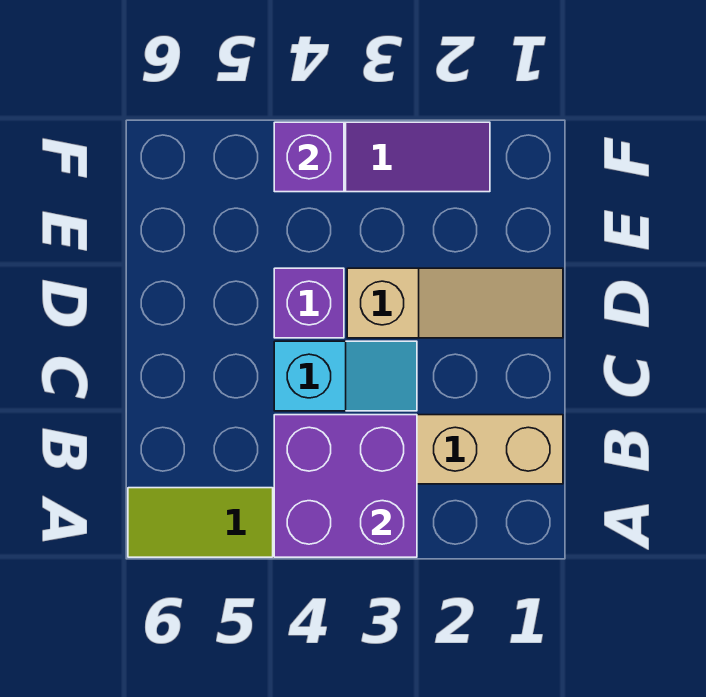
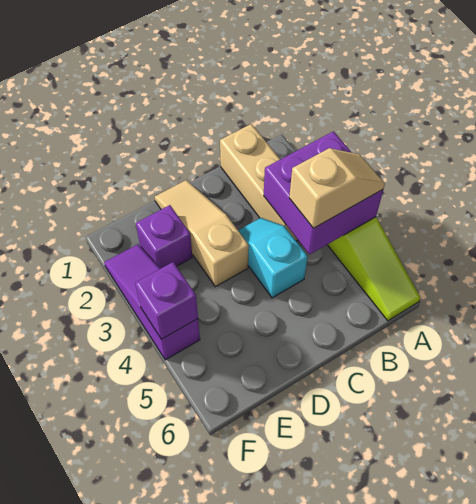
none -> tan 1x2 slope [289,148,385,228]
purple 1x1 brick [274,268,344,338] -> purple 1x1 brick moved to [136,205,192,269]

